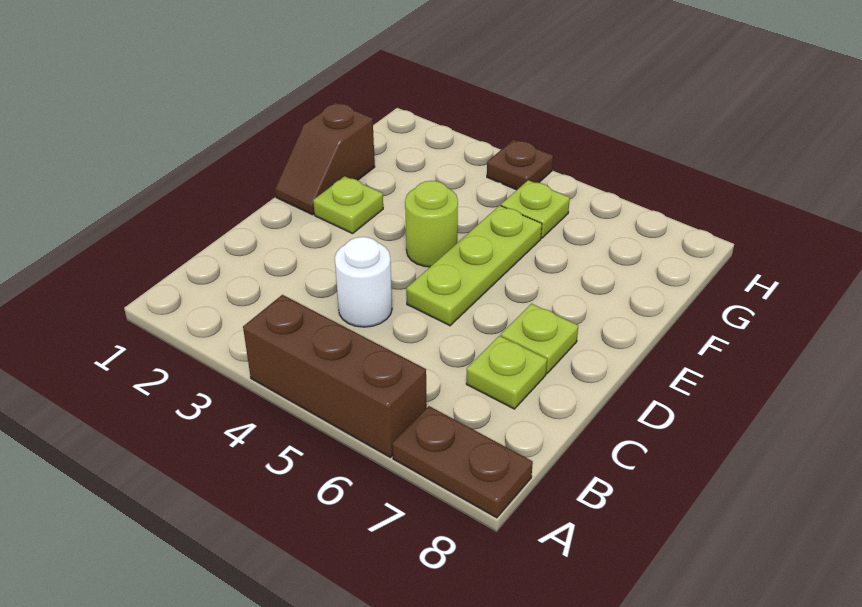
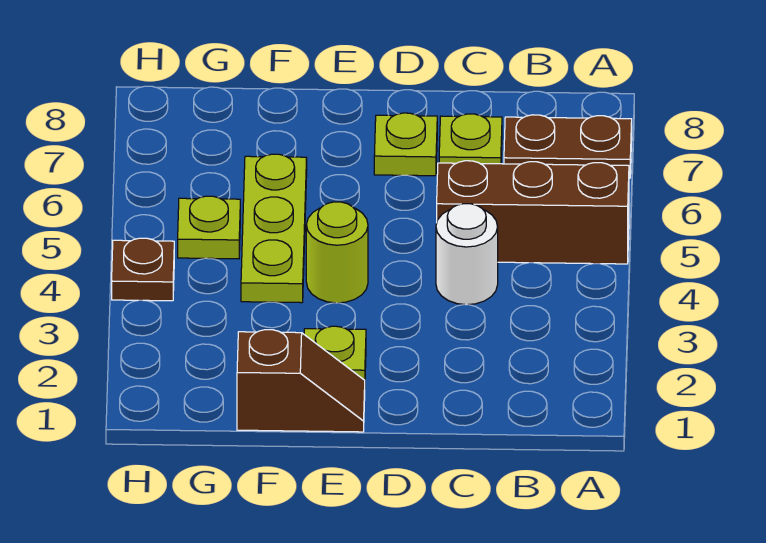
brown 1x3 brick [243,295,427,458] -> brown 1x3 brick turned to [437,161,629,264]
brown 1x2 plate [392,406,533,518] -> brown 1x2 plate turned to [504,115,632,178]
lime 1x3 plate [406,205,542,326] -> lime 1x3 plate turned to [241,154,307,303]

